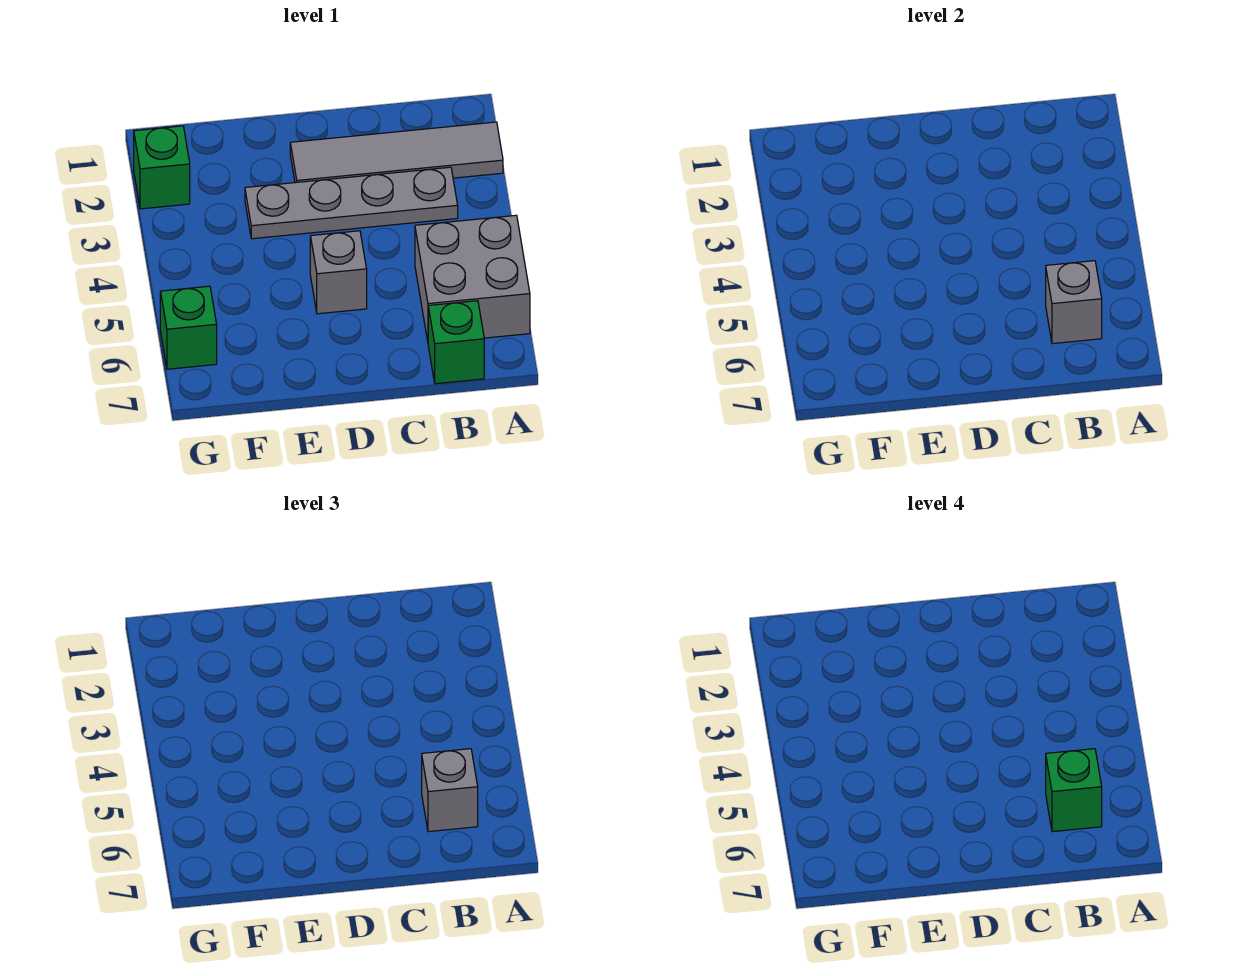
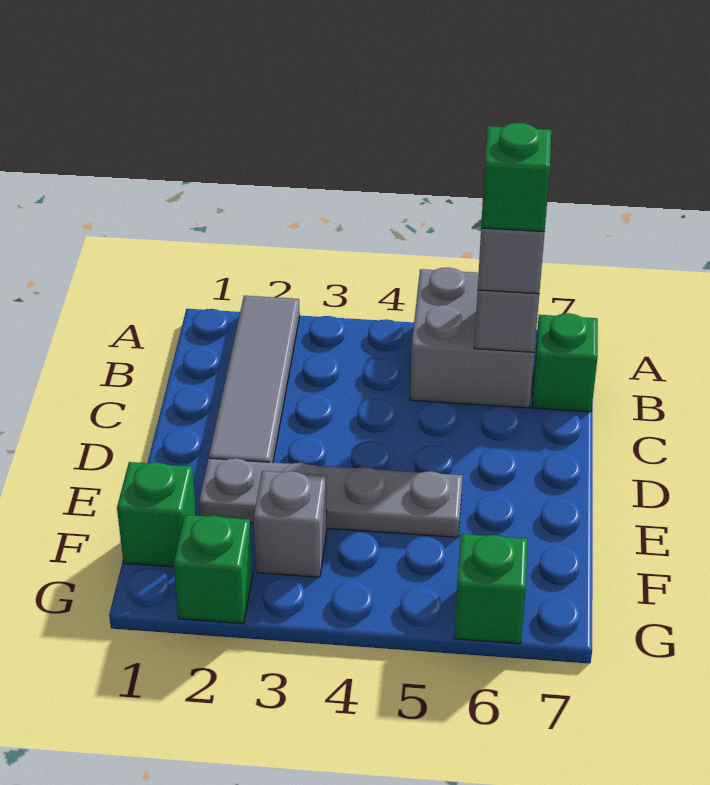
grey 1x4 plate [245,167,458,239] -> grey 1x4 plate turned to [199,458,463,537]
grey 1x1 brick [310,231,367,314] -> grey 1x1 brick moved to [253,471,327,577]
none -> green 1x1 brick [117,462,196,567]

